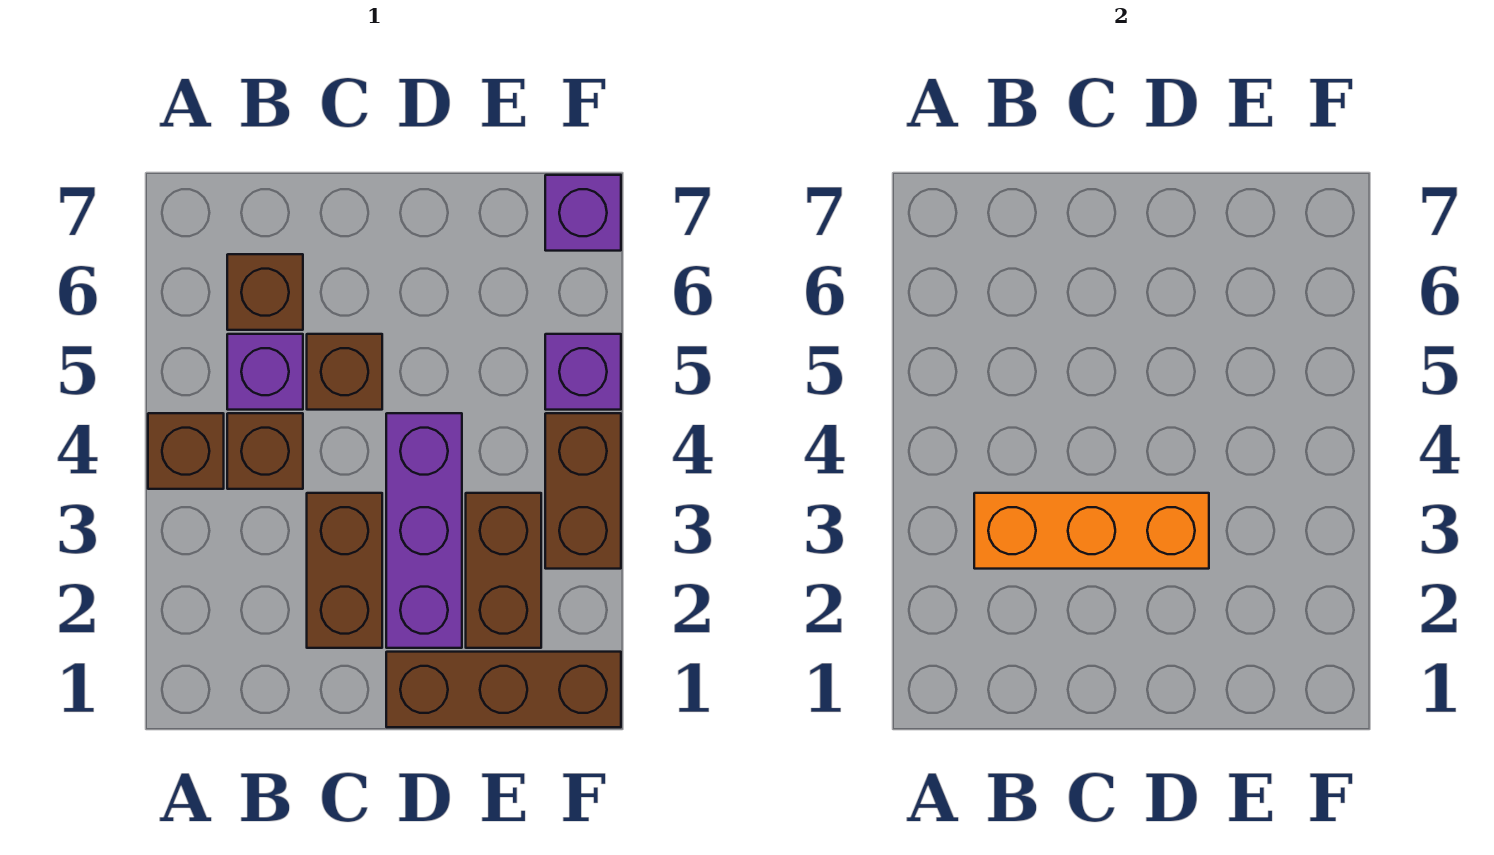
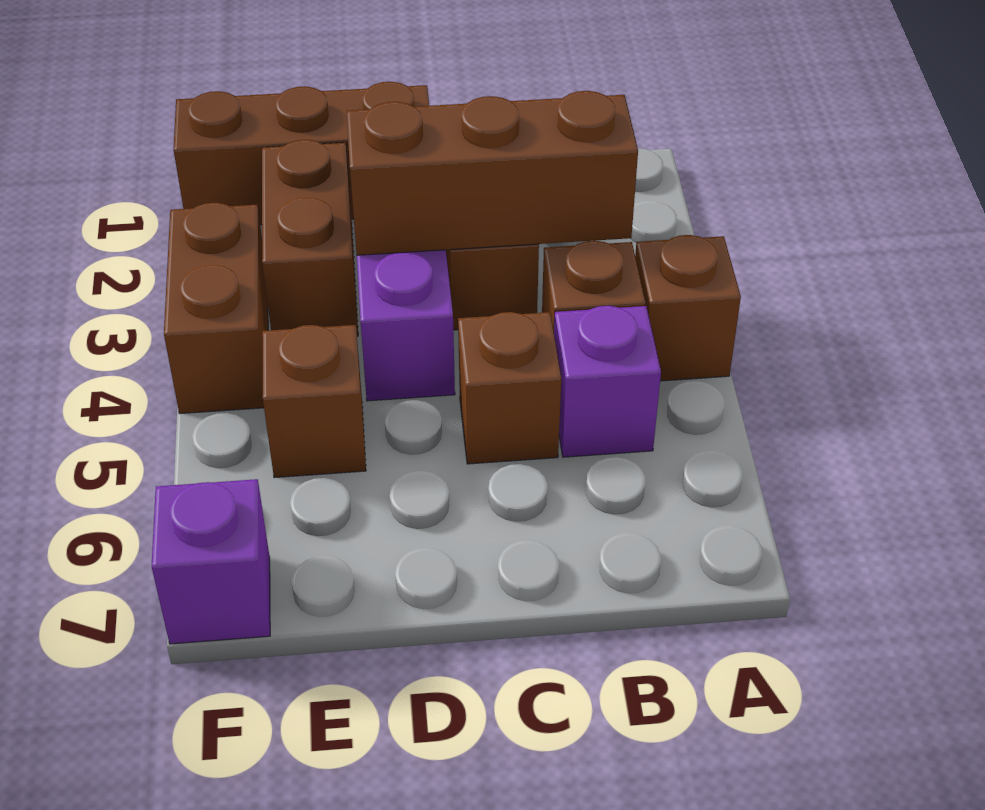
orange 1x3 brick [974,493,1209,569] -> brown 1x3 brick [347,91,638,255]
brown 1x1 brick [227,254,303,330] -> brown 1x1 brick moved to [262,325,366,478]
purple 1x1 brick [545,334,621,410] -> none

